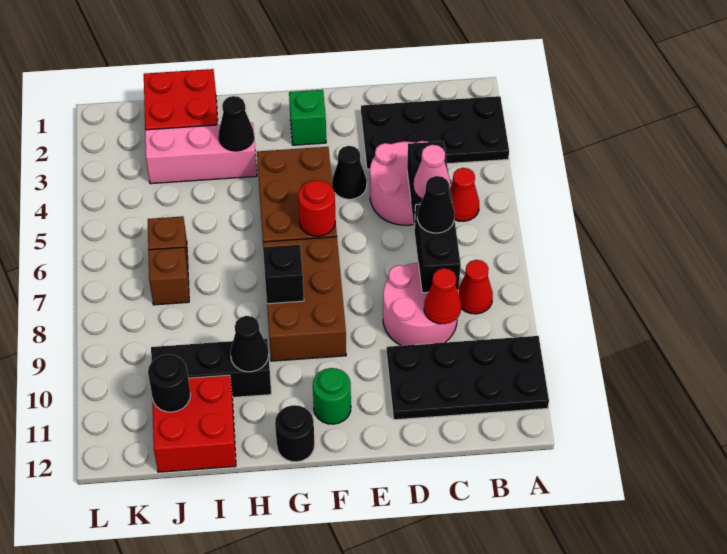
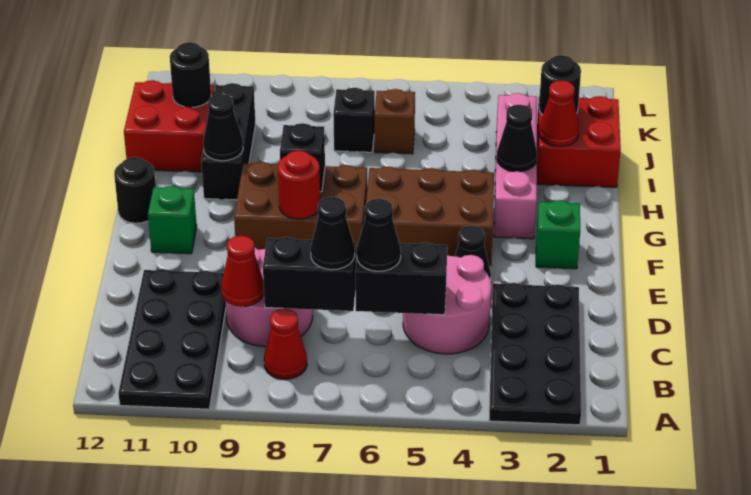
red 1x1 cone [450,168,479,221] -> red 1x1 cone moved to [539,80,579,147]
pink 1x1 cone [414,145,450,199] -> black 1x1 cone [357,199,401,271]
red 1x1 round brick [298,180,335,236] -> red 1x1 round brick moved to [278,150,320,219]
green 1x1 round brick [313,368,351,424] -> green 1x1 brick [148,186,197,254]
pink 1x3 brick [145,123,257,184] -> pink 1x4 brick [494,93,537,239]
none -> black 1x1 round brick [539,55,581,115]
brown 1x1 brick [148,247,189,305] -> black 1x1 brick [333,88,375,152]

